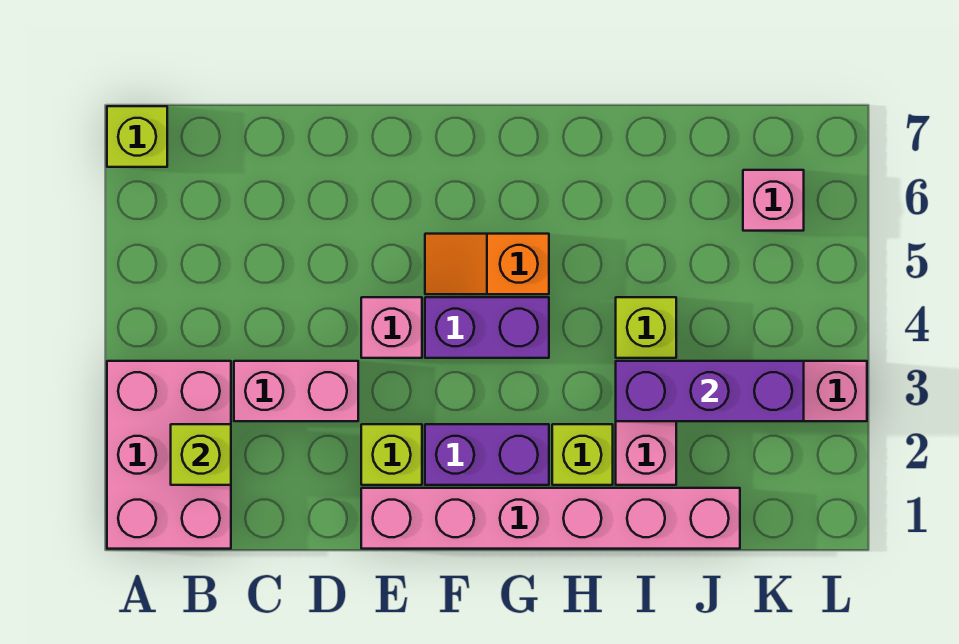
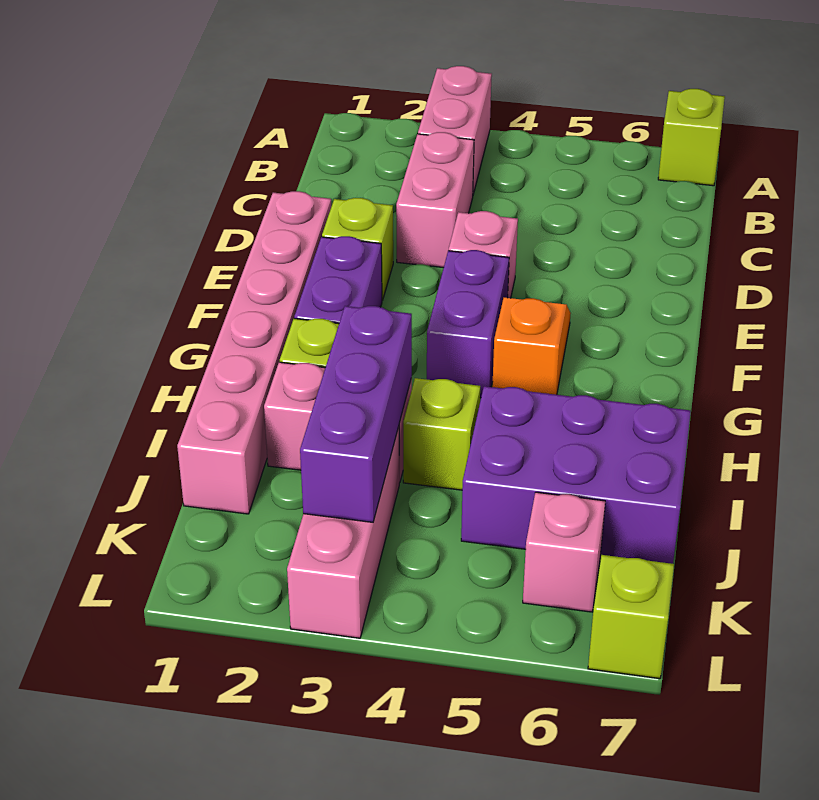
pink 2x3 brick [107,361,231,549] -> pink 1x2 brick [418,66,492,194]
lime 1x1 brick [171,424,231,485] -> lime 1x1 brick moved to [588,555,674,679]
none -> purple 2x3 brick [461,386,691,564]

